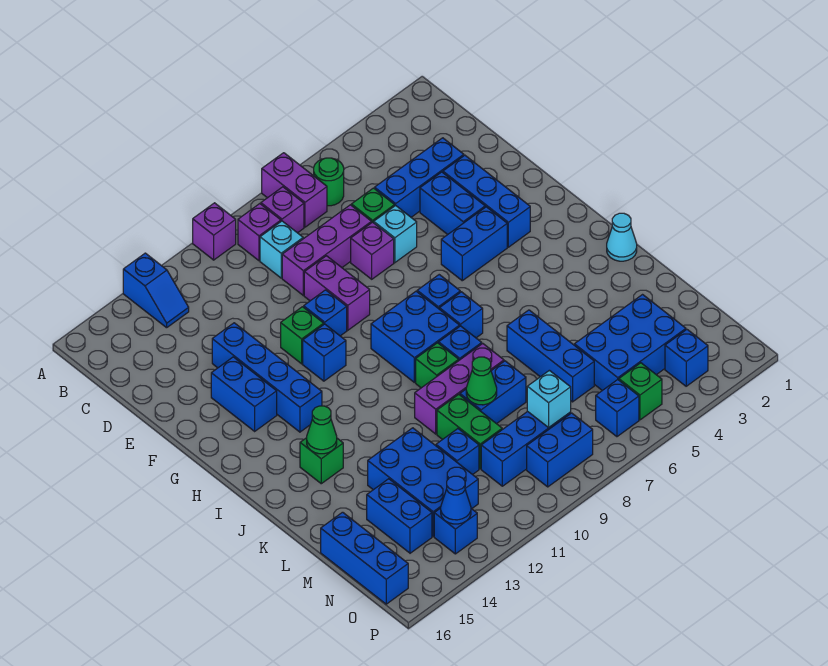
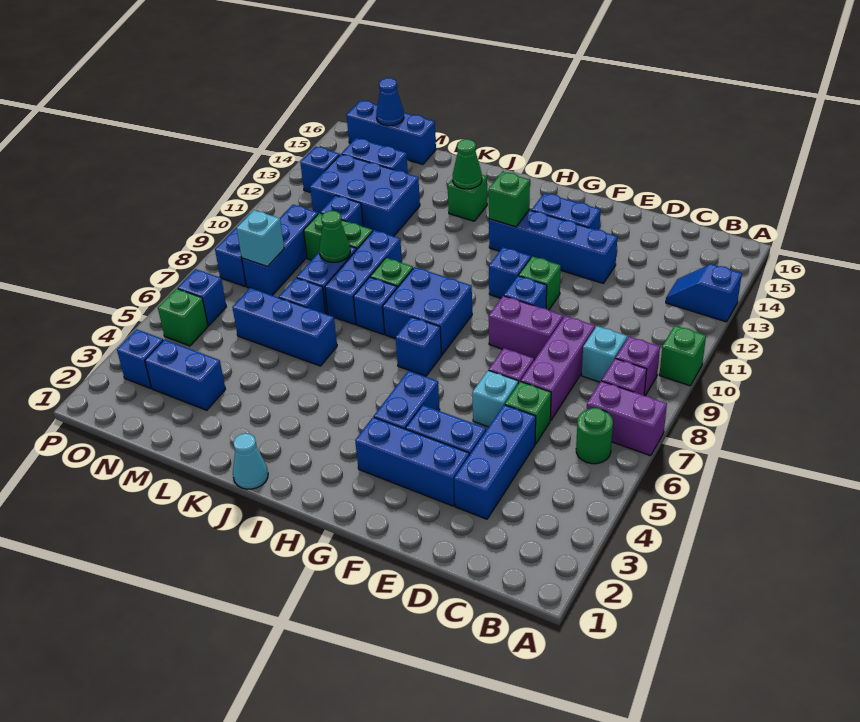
purple 1x1 brick [193,203,236,260] -> green 1x1 brick [659,326,706,386]
none -> green 1x1 brick [489,172,530,227]
blue 1x1 brick [439,292,483,338] -> blue 1x1 brick moved to [279,278,326,314]
purple 1x3 brick [415,344,504,434] -> blue 1x3 brick [325,230,402,324]
blue 2x3 brick [574,295,686,390] -> blue 1x2 brick [145,340,225,410]
blue 1x1 cone [441,476,471,524] -> blue 1x1 cone moved to [376,78,404,126]

